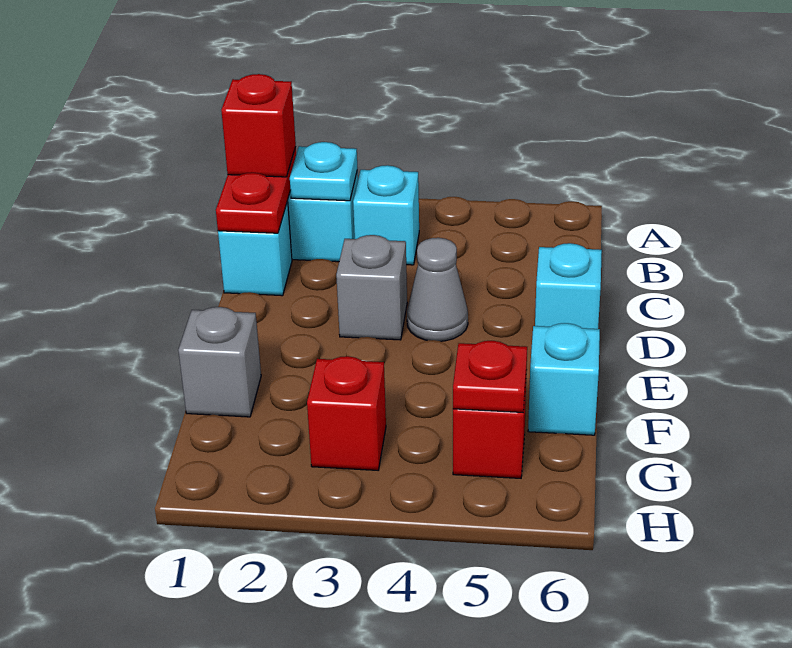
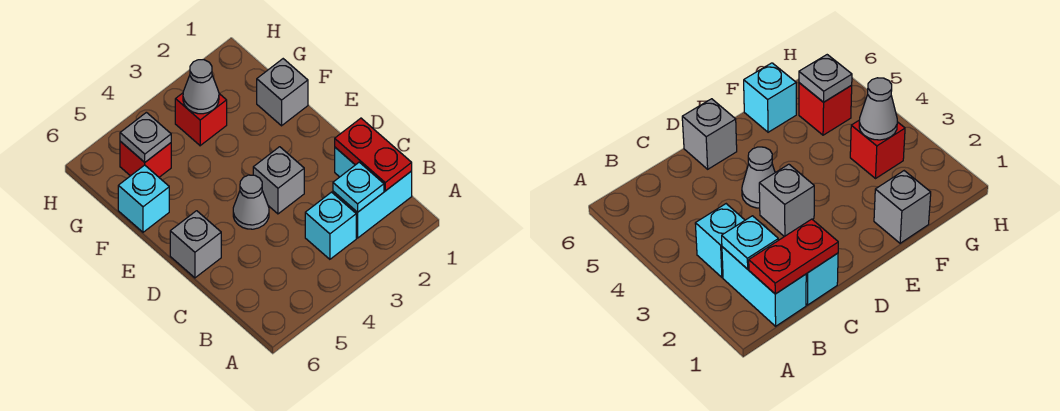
red 1x1 brick [221,74,296,177] -> none
cyan 1x1 brick [535,243,602,329] -> grey 1x1 brick [170,211,221,278]
none -> grey 1x1 cone [183,60,219,114]
red 1x1 plate [453,341,527,412] -> grey 1x1 plate [120,112,171,162]

